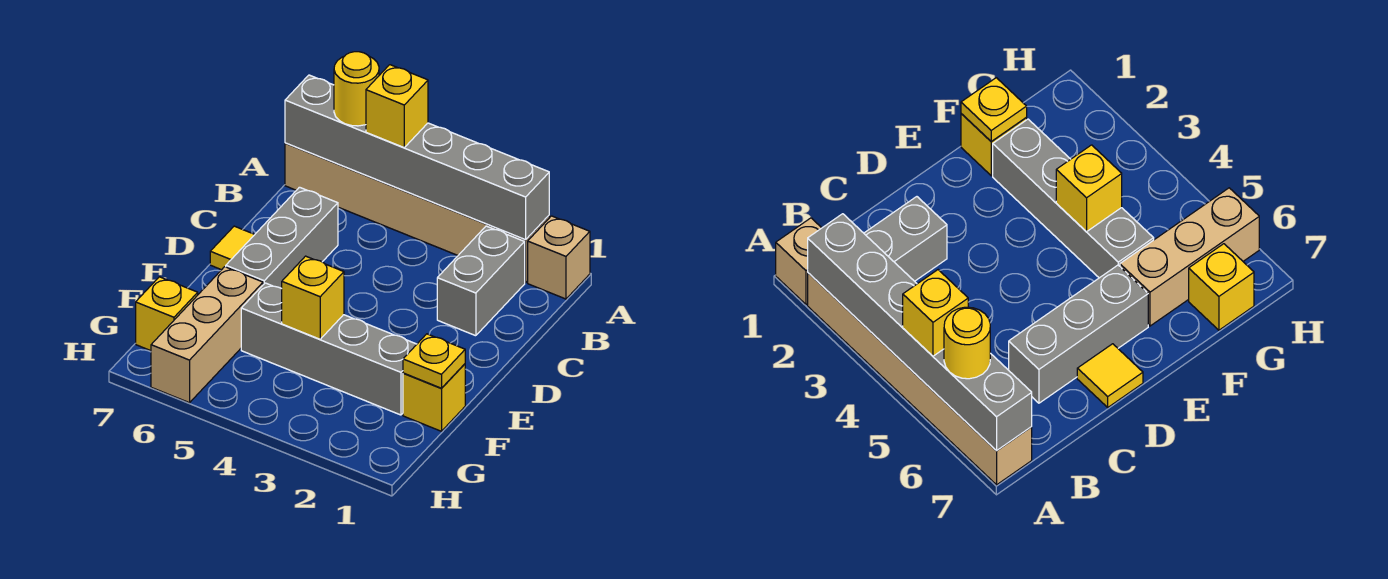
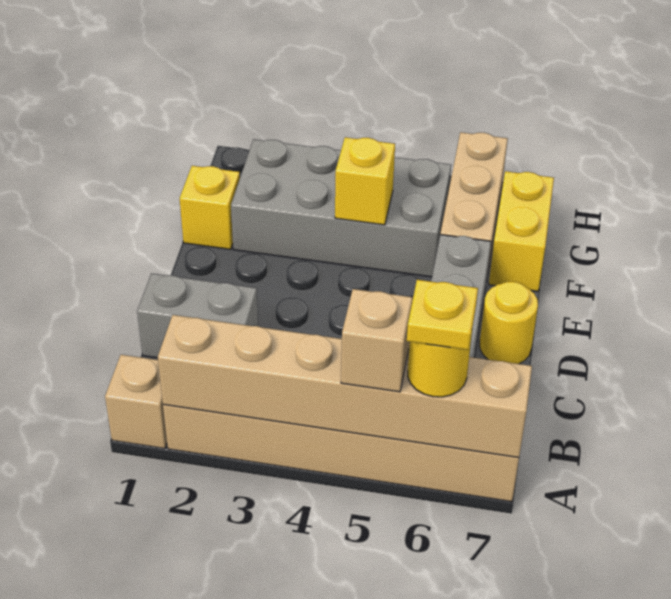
grey 1x6 brick [285,75,549,240] -> tan 1x6 brick [158,315,532,458]
yellow 1x1 brick [366,65,428,147] -> tan 1x1 brick [341,289,412,392]
grey 1x2 brick [437,226,525,336] -> grey 1x2 brick turned to [137,273,258,358]
yellow 1x1 tile [210,226,255,270] -> yellow 1x1 round brick [480,282,538,364]
yellow 1x1 plate [403,334,465,388] -> yellow 1x1 plate moved to [407,280,478,350]
grey 1x4 brick [241,283,417,415] -> grey 2x4 brick [231,139,451,277]
yellow 1x1 brick [136,277,198,351] -> yellow 1x2 brick [489,171,554,291]

